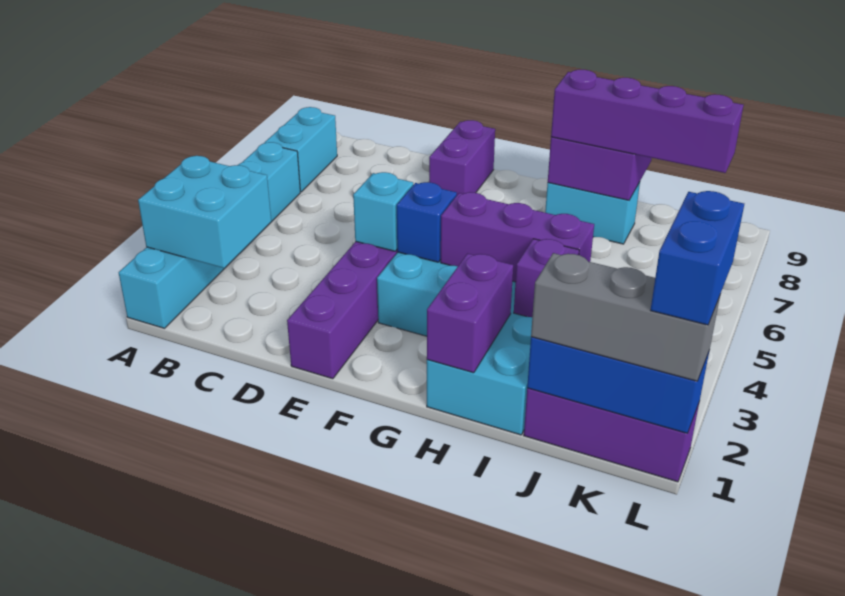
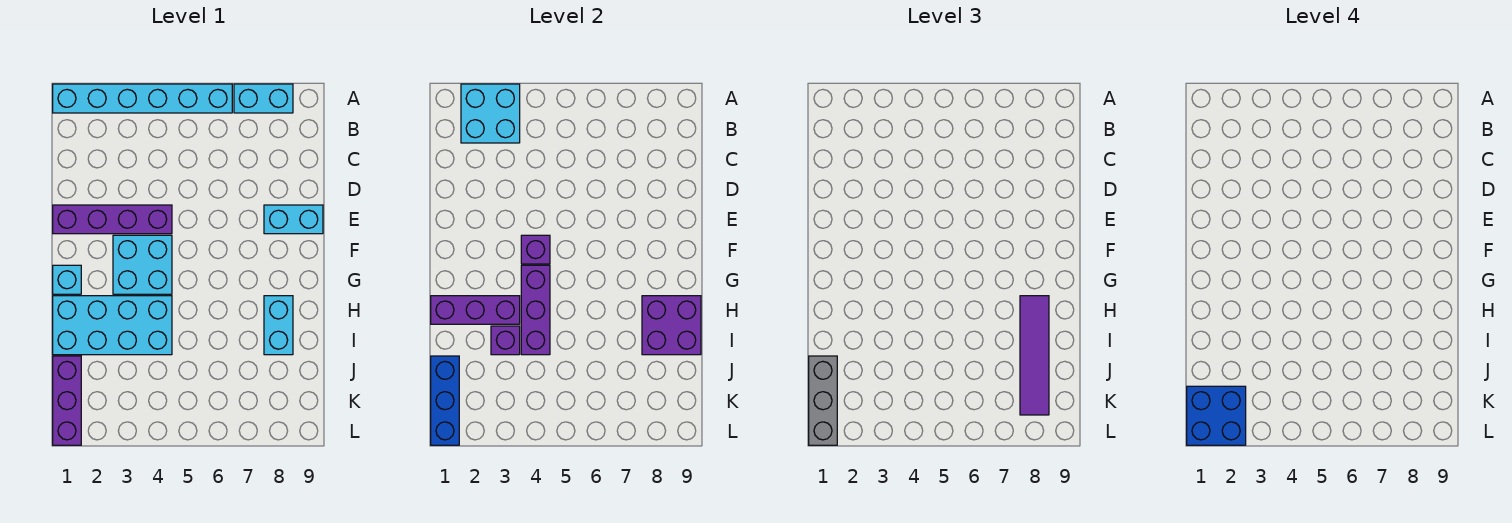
cyan 1x1 brick [353,172,413,251] -> cyan 1x1 brick moved to [53,265,81,294]
purple 1x2 brick [429,120,495,195] -> cyan 1x2 brick [264,205,323,234]
blue 1x1 brick [397,182,457,262] -> purple 1x1 brick [521,235,550,264]
purple 1x2 brick [427,254,513,373] -> purple 1x3 brick [431,296,520,324]
purple 1x4 brick [551,70,743,173] -> purple 1x4 tile [1020,296,1049,415]
blue 1x2 brick [651,191,744,325] -> blue 2x2 brick [1187,386,1246,445]

